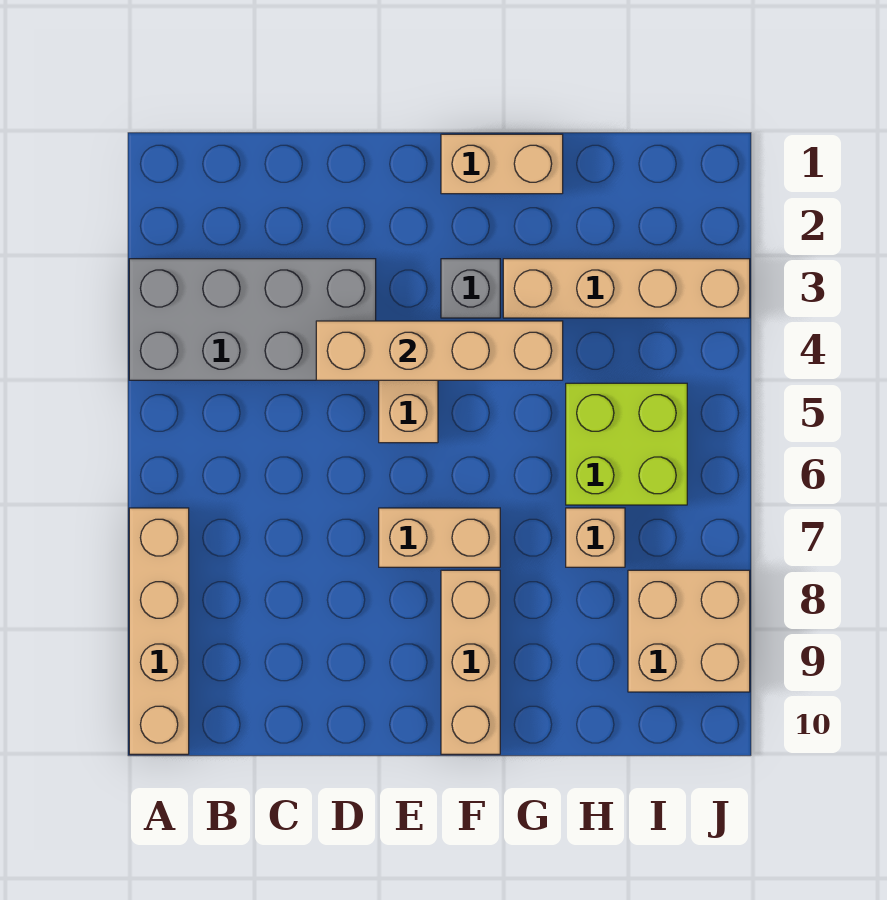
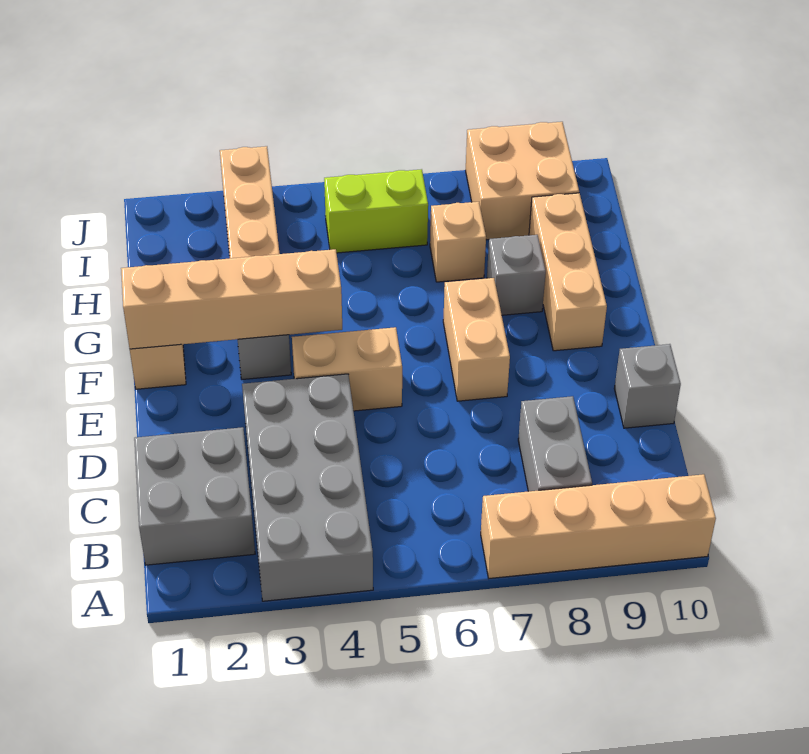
none -> grey 2x2 brick [134,427,255,565]
none -> grey 1x2 brick [518,396,592,491]
tan 1x4 brick [316,321,563,380] -> tan 1x4 brick turned to [121,249,342,349]
none -> grey 1x1 brick [614,344,681,428]
tan 1x3 brick [441,570,500,754] -> tan 1x3 brick turned to [529,193,607,351]
none -> grey 1x1 brick [487,235,546,315]
lime 2x2 brick [566,383,687,505] -> lime 1x2 brick [324,169,428,253]

